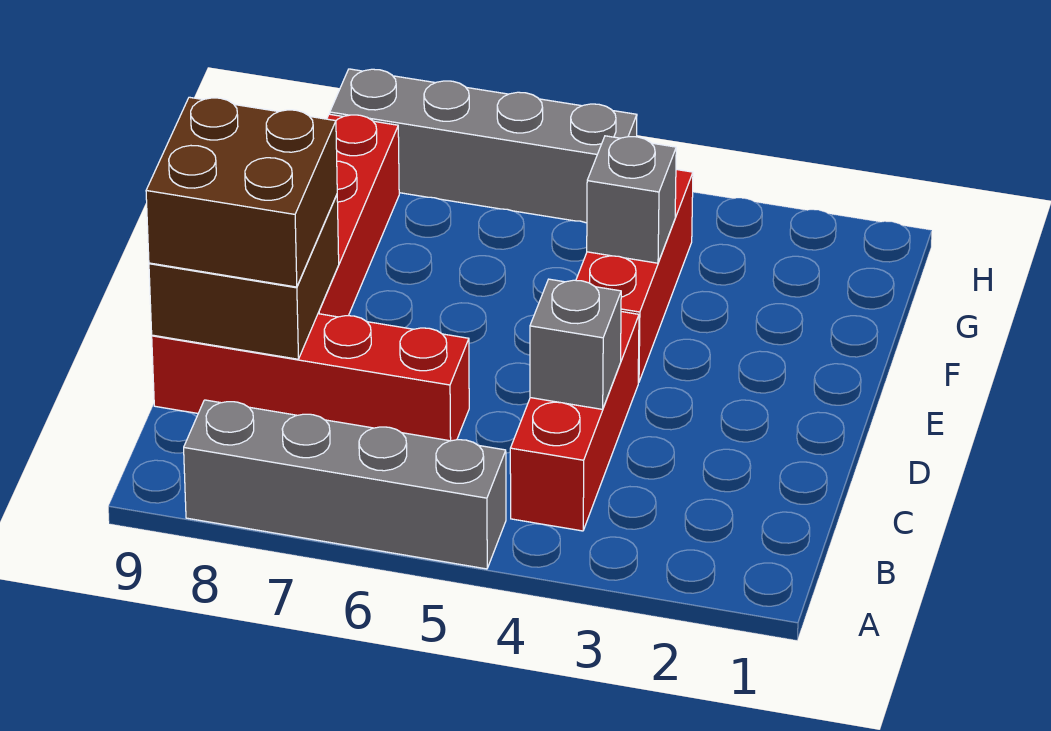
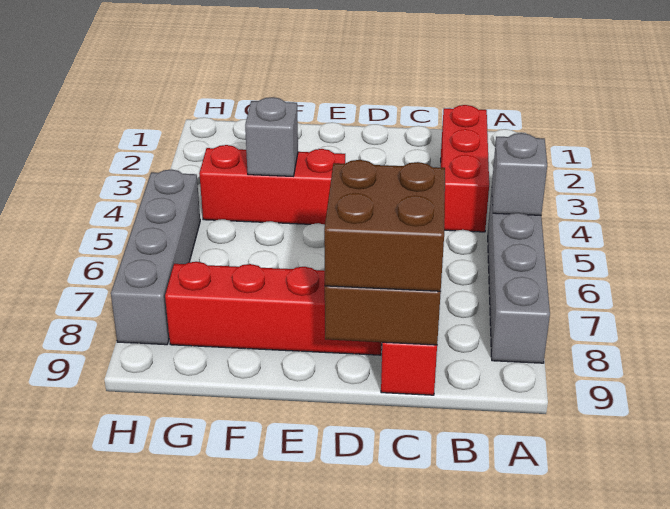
red 1x3 brick [510,312,639,531] -> red 1x3 brick turned to [441,105,489,232]
grey 1x1 brick [530,279,621,409] -> grey 1x1 brick moved to [492,133,547,215]

